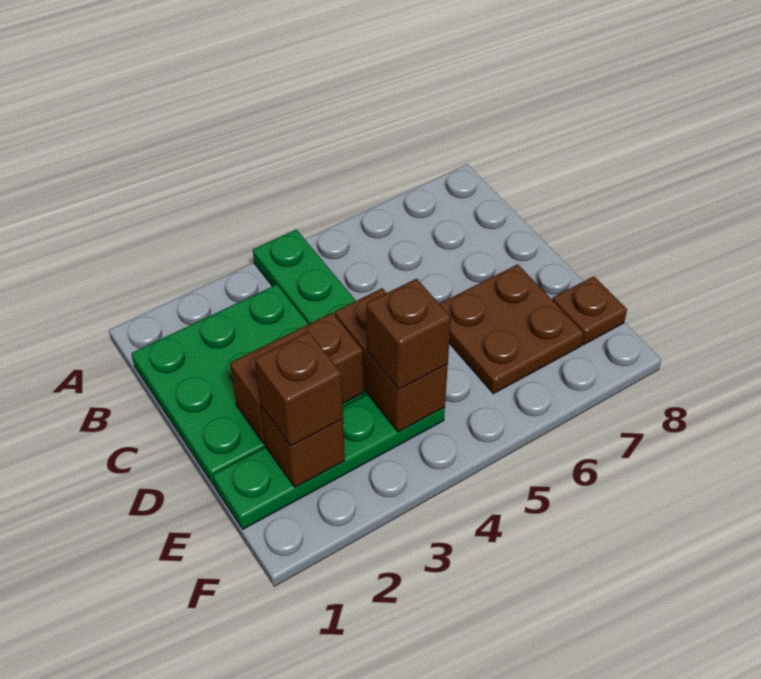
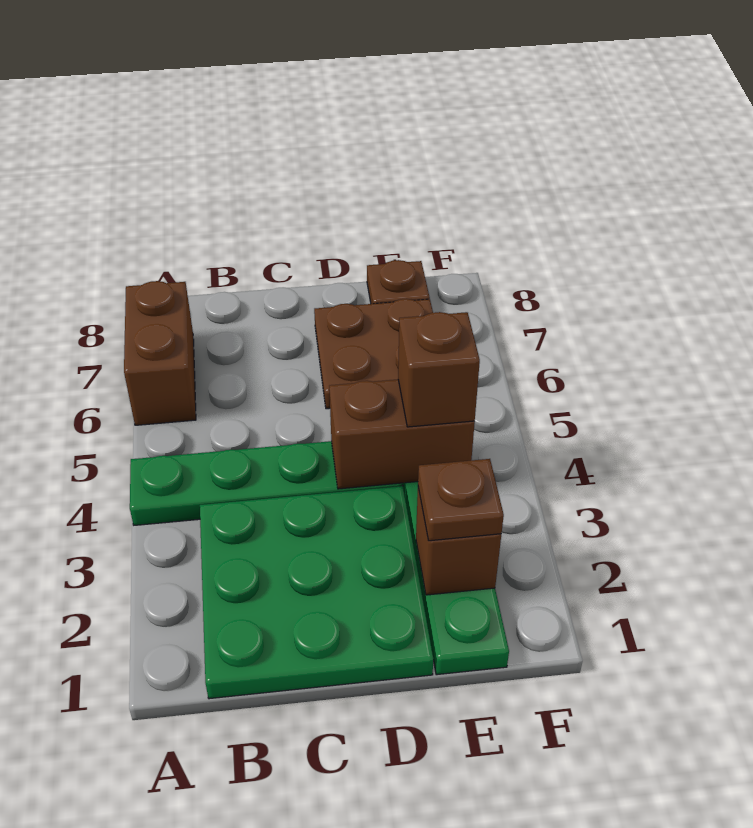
brown 1x2 brick [230,313,364,444] -> brown 1x2 brick moved to [124,281,196,425]
brown 1x1 brick [255,332,343,446] -> brown 1x1 plate [418,459,504,541]

